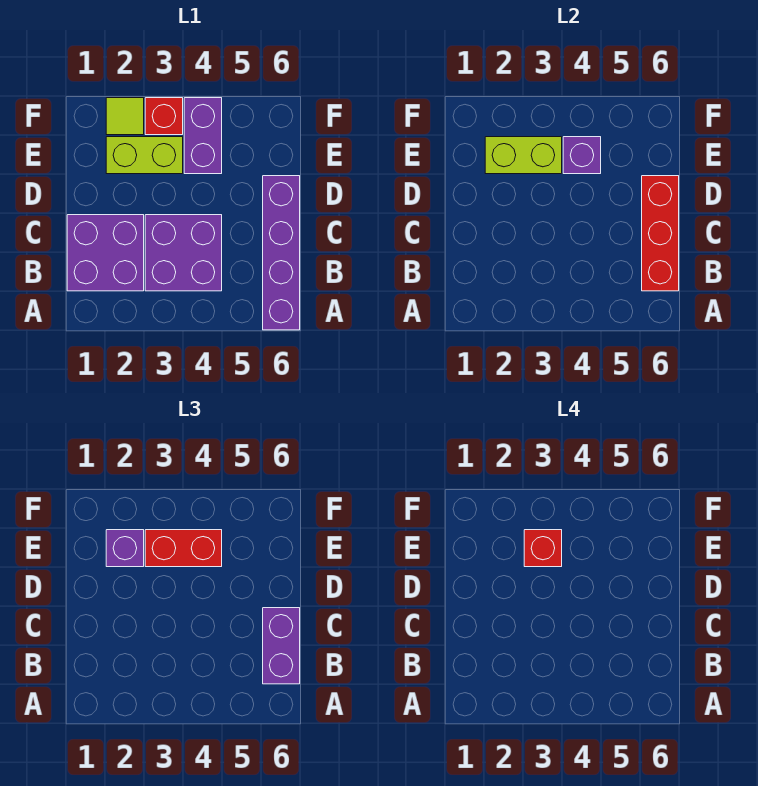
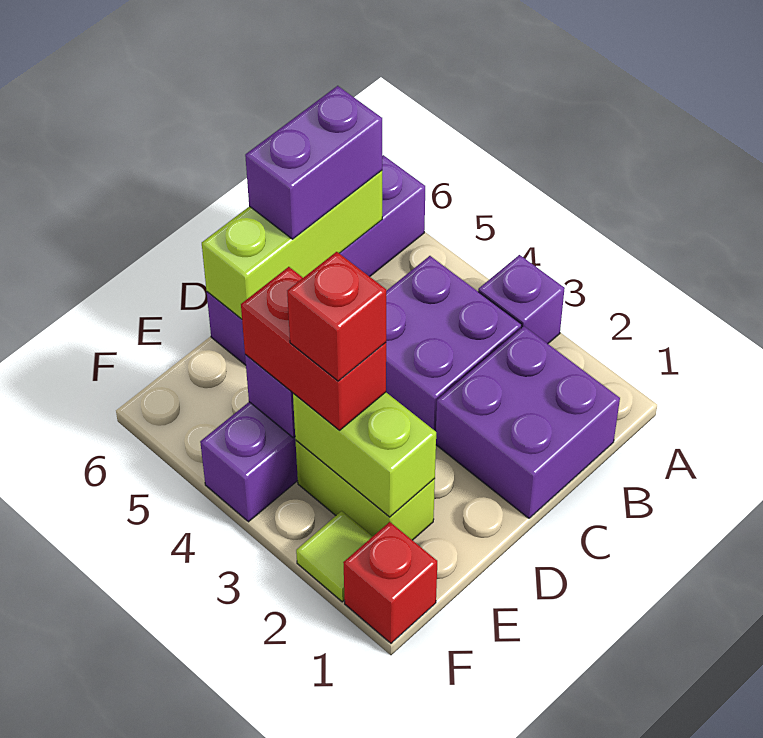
red 1x3 brick [642,176,679,291] -> lime 1x3 brick [202,170,382,319]
purple 1x1 brick [106,530,144,567] -> purple 1x1 brick moved to [478,255,565,344]
red 1x1 brick [145,98,183,135] -> red 1x1 brick moved to [343,522,437,643]

